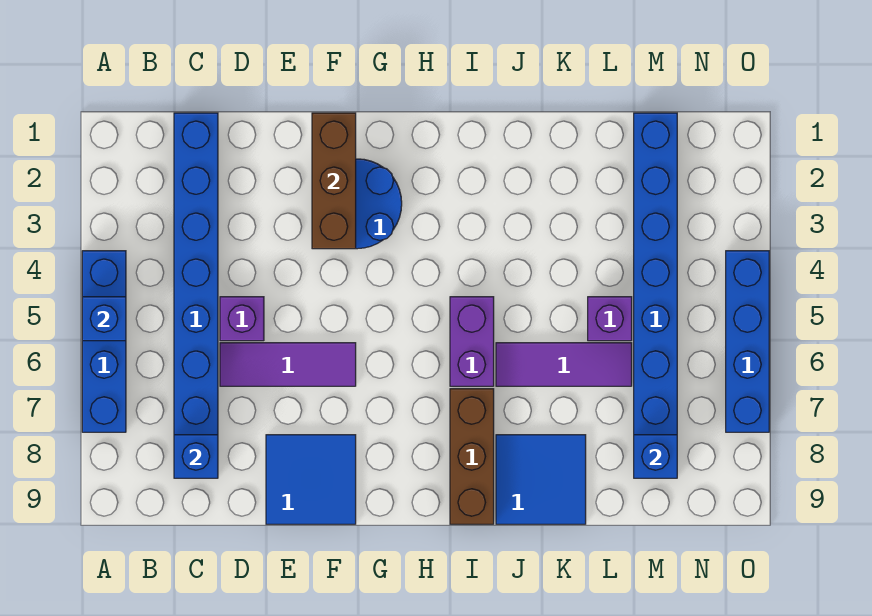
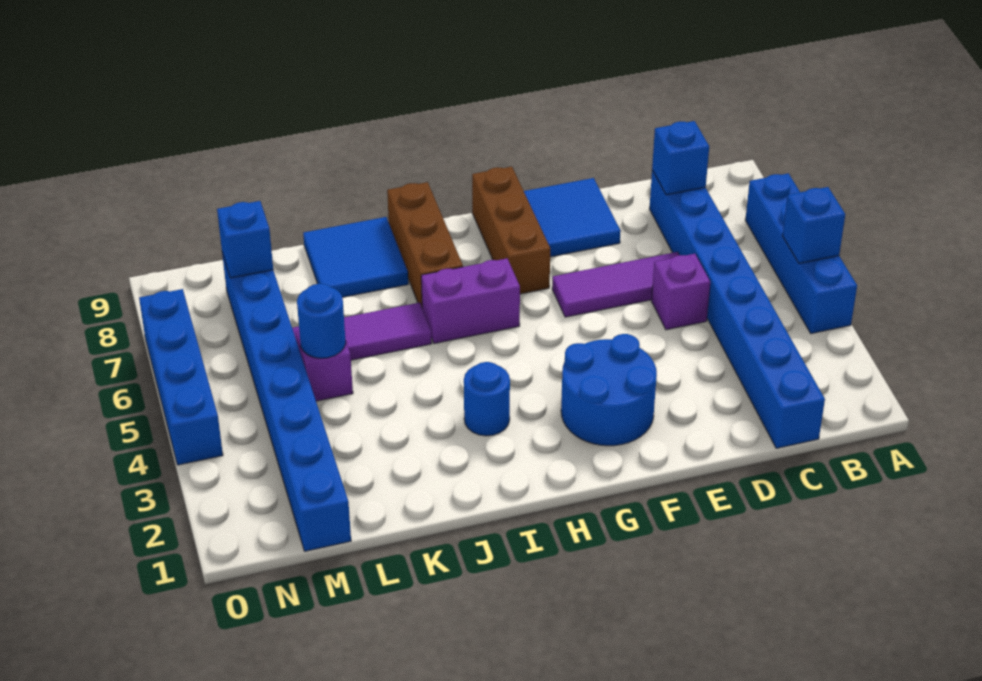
brown 1x3 brick [312,113,356,249] -> brown 1x3 brick moved to [472,167,550,294]
none -> blue 1x1 round brick [464,362,510,436]
purple 1x2 brick [450,297,494,386] -> purple 1x2 brick turned to [421,258,520,344]
none -> blue 1x1 round brick [297,284,346,358]

